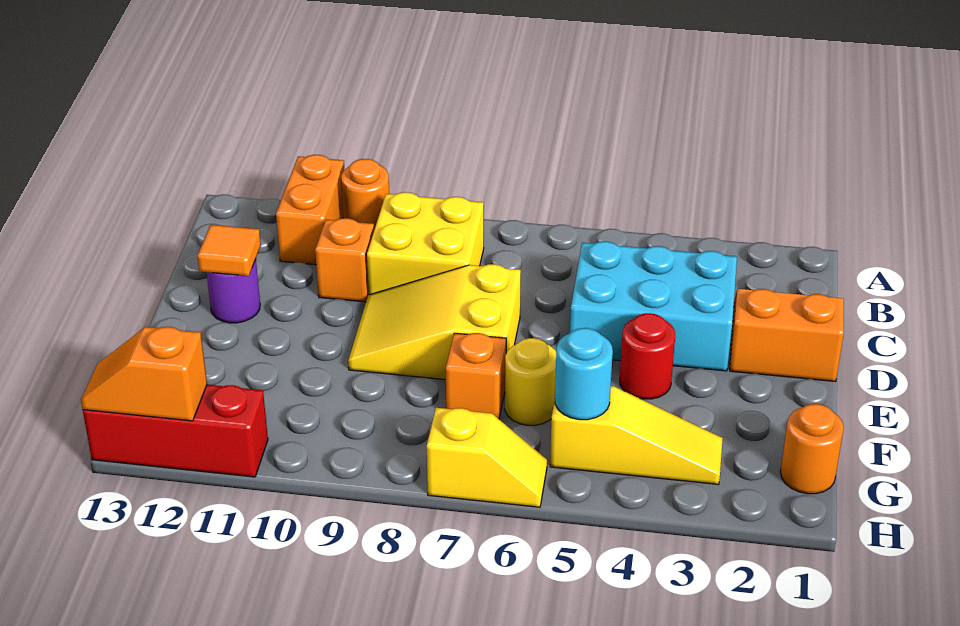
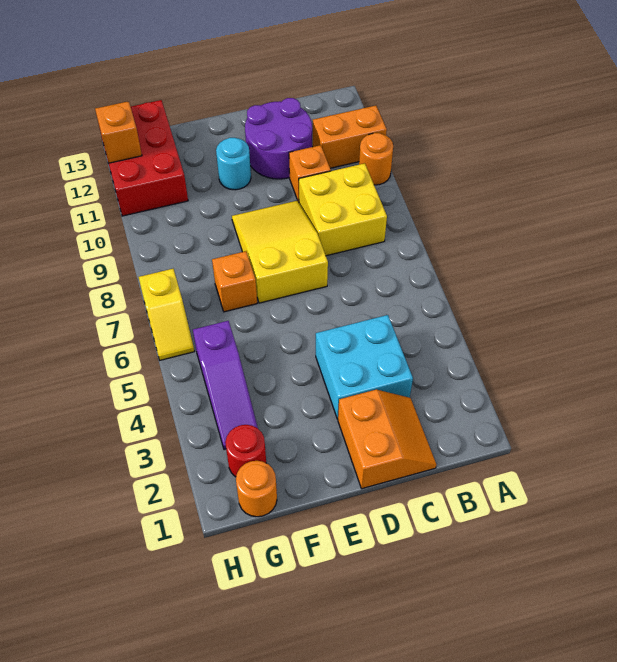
cyan 2x3 brick [570,241,737,371] -> cyan 2x2 brick [316,315,413,419]
purple 1x1 round brick [206,259,260,323] -> purple 2x2 round brick [245,98,312,179]
orange 1x1 tile [197,225,261,276] -> none
red 1x1 round brick [620,313,675,399] -> red 1x1 round brick moved to [225,425,266,477]
yellow 1x1 round brick [505,338,556,425] -> none
yellow 1x3 slope [550,386,723,484] -> purple 1x3 slope [193,321,258,449]
cyan 1x1 round brick [555,328,613,420] -> cyan 1x1 round brick moved to [216,138,251,190]
red 1x3 brick [83,385,268,477] -> red 2x3 brick [100,100,188,216]

